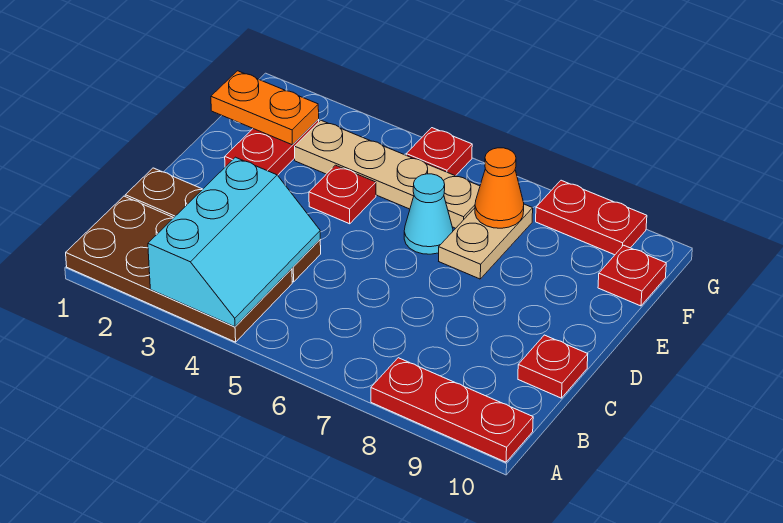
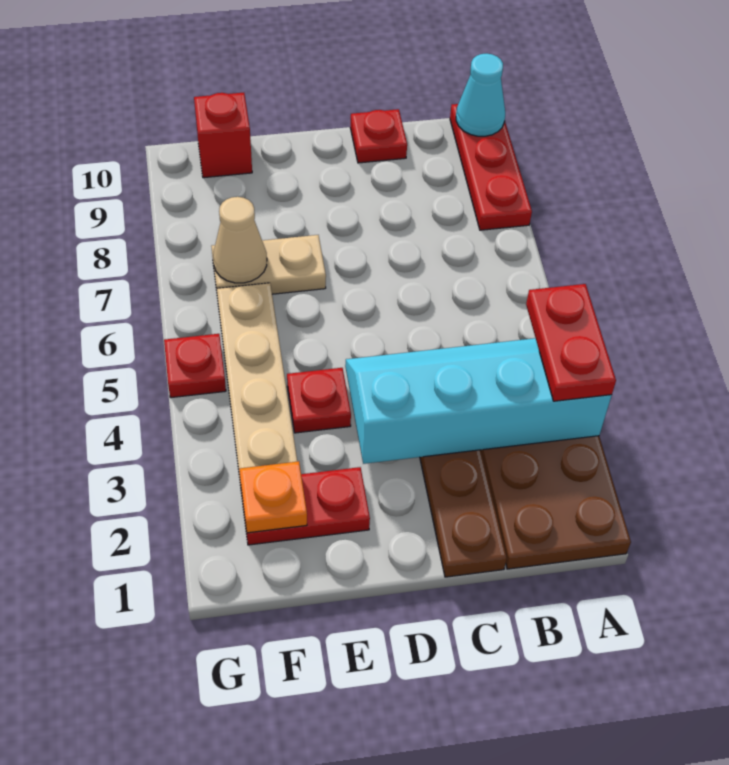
cyan 2x3 slope [148,157,320,327] -> cyan 2x4 slope [345,338,612,464]
cyan 1x1 cone [404,174,453,254] -> cyan 1x1 cone moved to [456,53,505,136]
orange 1x2 plate [211,71,319,145] -> orange 1x1 plate [239,461,307,533]
orange 1x1 cone [475,148,524,228] -> tan 1x1 cone [213,197,267,283]
red 1x1 plate [598,245,666,306] -> red 1x1 brick [194,93,252,178]
red 1x2 plate [536,180,647,255] -> red 1x2 plate moved to [526,284,616,401]

